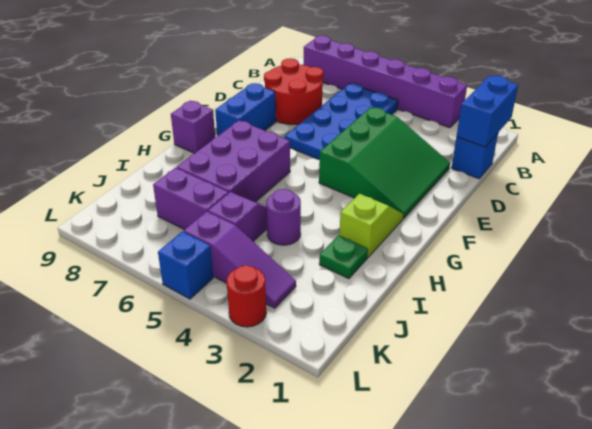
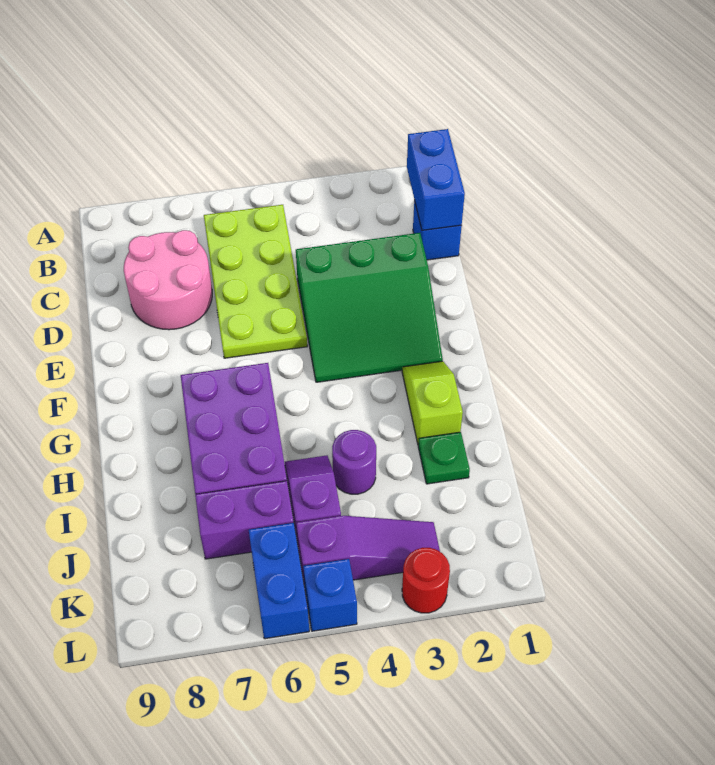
purple 1x6 brick [304,36,467,128] -> none
blue 2x4 plate [285,83,398,160] -> lime 2x4 plate [204,205,307,358]
red 2x2 round brick [264,58,323,124] -> pink 2x2 round brick [124,230,212,330]
green 3x3 slope [319,107,450,219] -> green 3x3 slope turned to [296,233,443,382]
blue 1x2 brick [215,83,276,136] -> blue 1x2 brick moved to [249,523,309,639]
purple 1x1 brick [171,101,215,153] -> none

